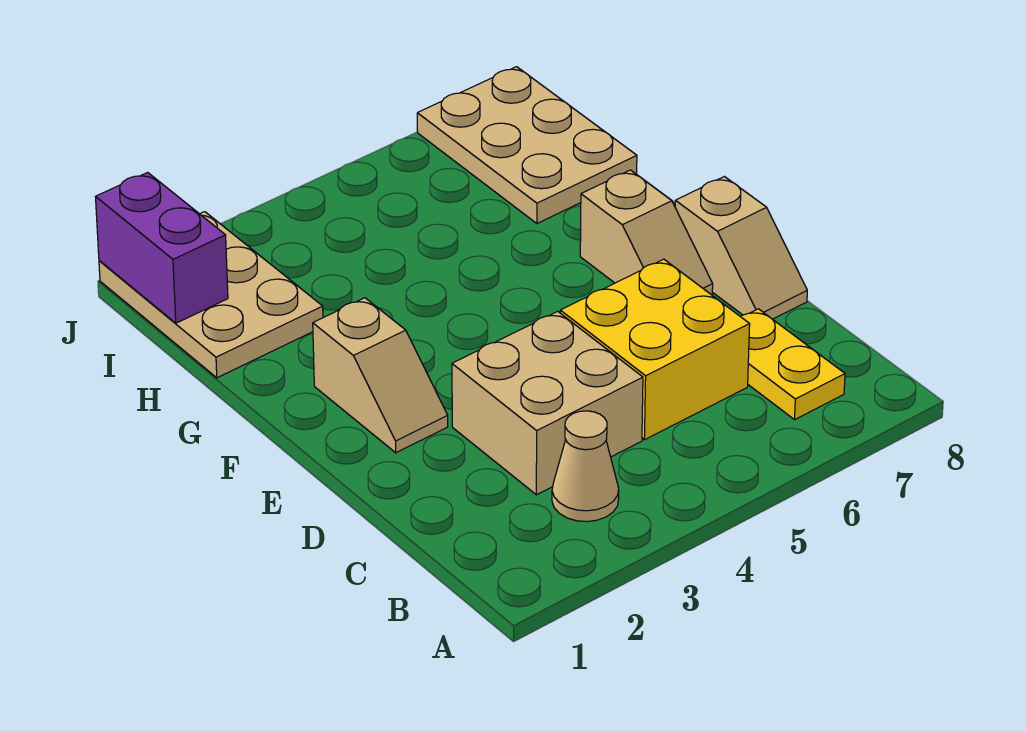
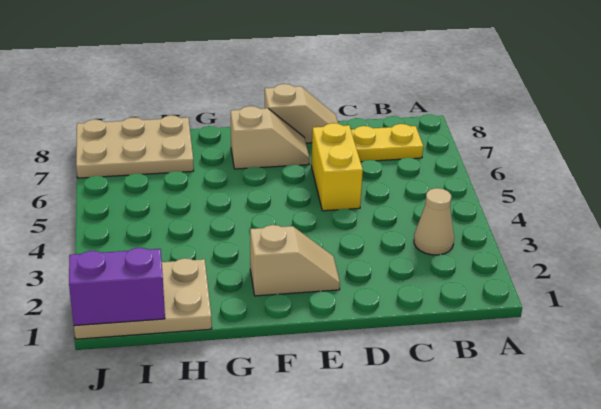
tan 2x2 brick [452,311,643,495] -> none
yellow 2x2 brick [560,259,750,440] -> yellow 1x2 brick [311,123,363,211]

